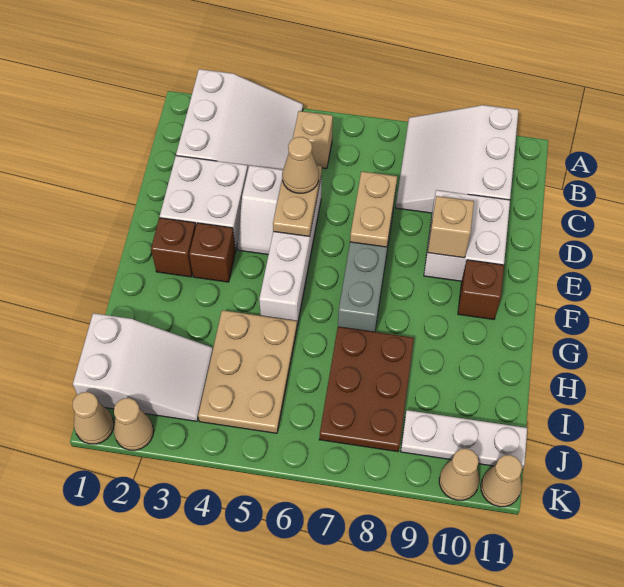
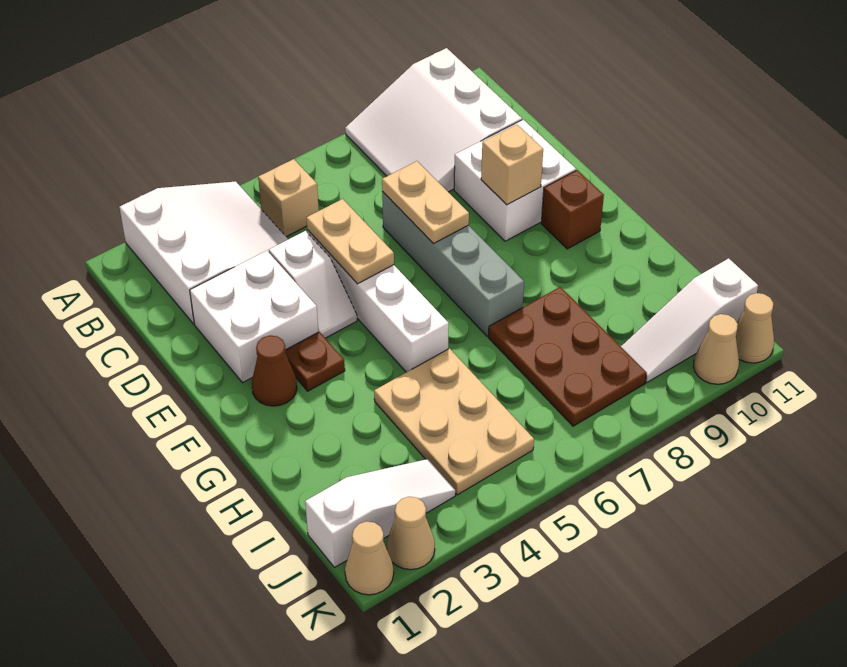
tan 1x1 cone [282,137,319,193] -> none
brown 1x1 brick [151,218,196,277] -> brown 1x1 cone [252,335,297,406]
brown 1x1 brick [189,223,236,282] -> brown 1x1 plate [285,332,345,391]
white 2x3 slope [73,313,213,421] -> white 1x3 slope [305,459,455,568]
white 1x3 plate [401,410,527,469] -> white 1x3 slope [621,258,758,382]

